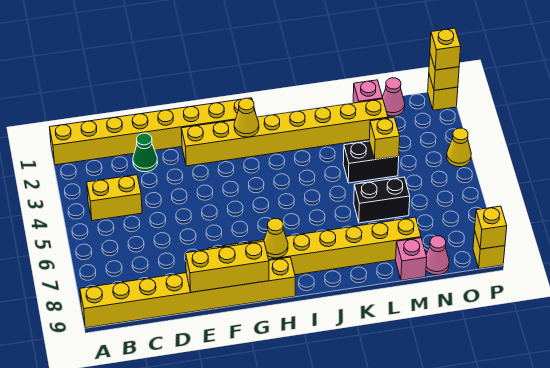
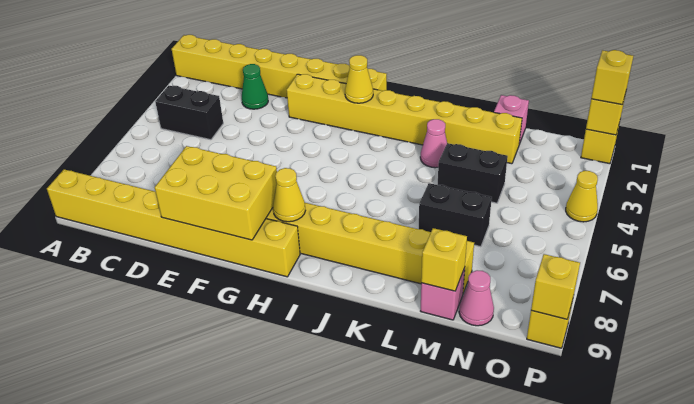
yellow 1x2 brick [87,175,142,221] -> black 1x2 brick [155,86,223,140]
yellow 1x3 brick [186,241,269,292] -> yellow 2x3 brick [155,146,277,240]
yellow 1x1 brick [369,117,400,160] -> yellow 1x1 brick moved to [421,228,467,291]
pink 1x1 cone [383,78,405,116] -> pink 1x1 cone moved to [420,119,447,168]

